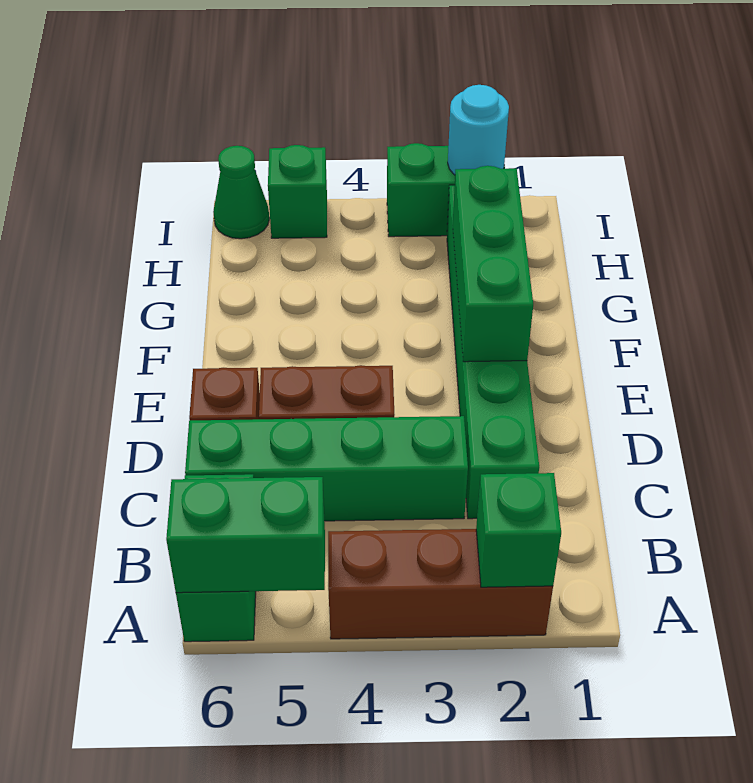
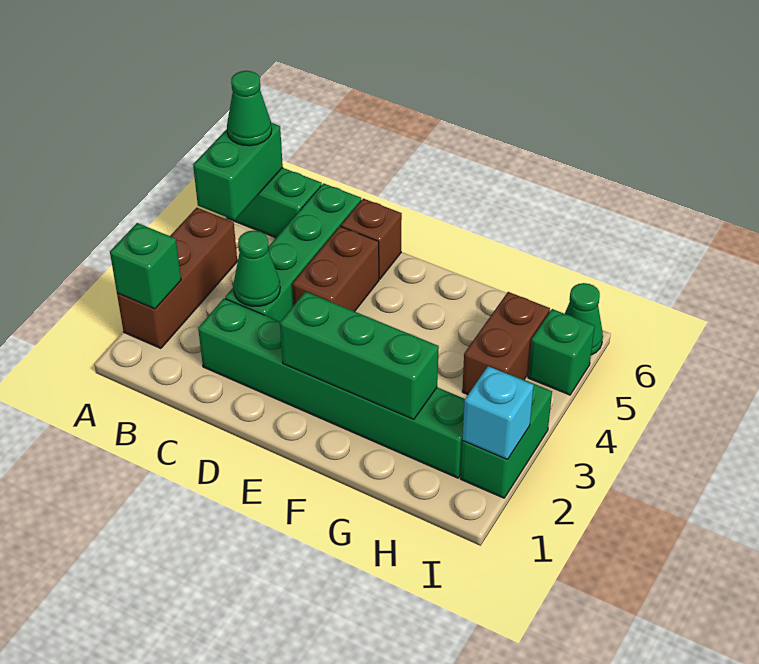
none -> green 1x1 cone [227,71,272,146]
none -> green 1x1 cone [233,231,280,306]
none -> brown 1x2 brick [462,292,550,395]
cyan 1x1 round brick [448,85,509,175] -> cyan 1x1 brick [463,366,534,460]

